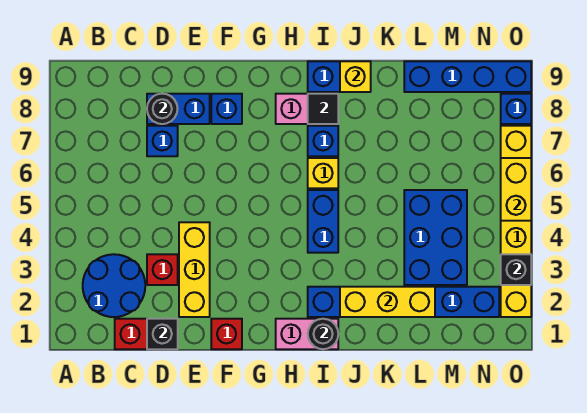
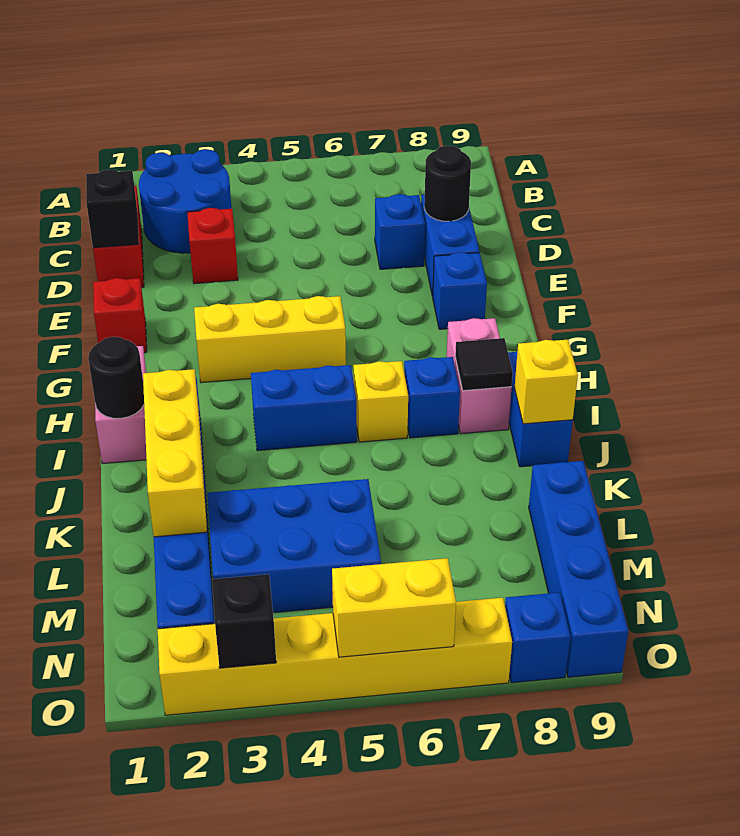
yellow 1x3 brick [179,222,210,317] -> yellow 1x3 brick moved to [194,296,346,383]

